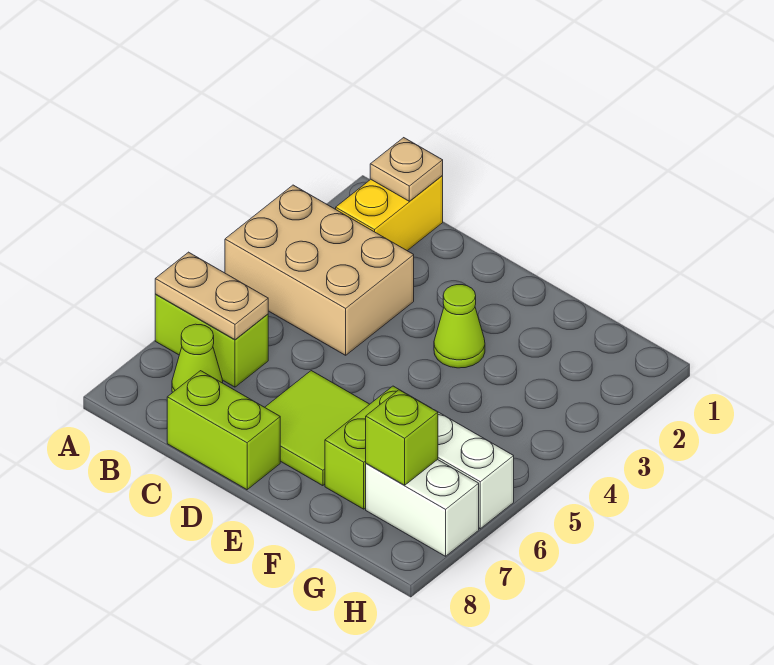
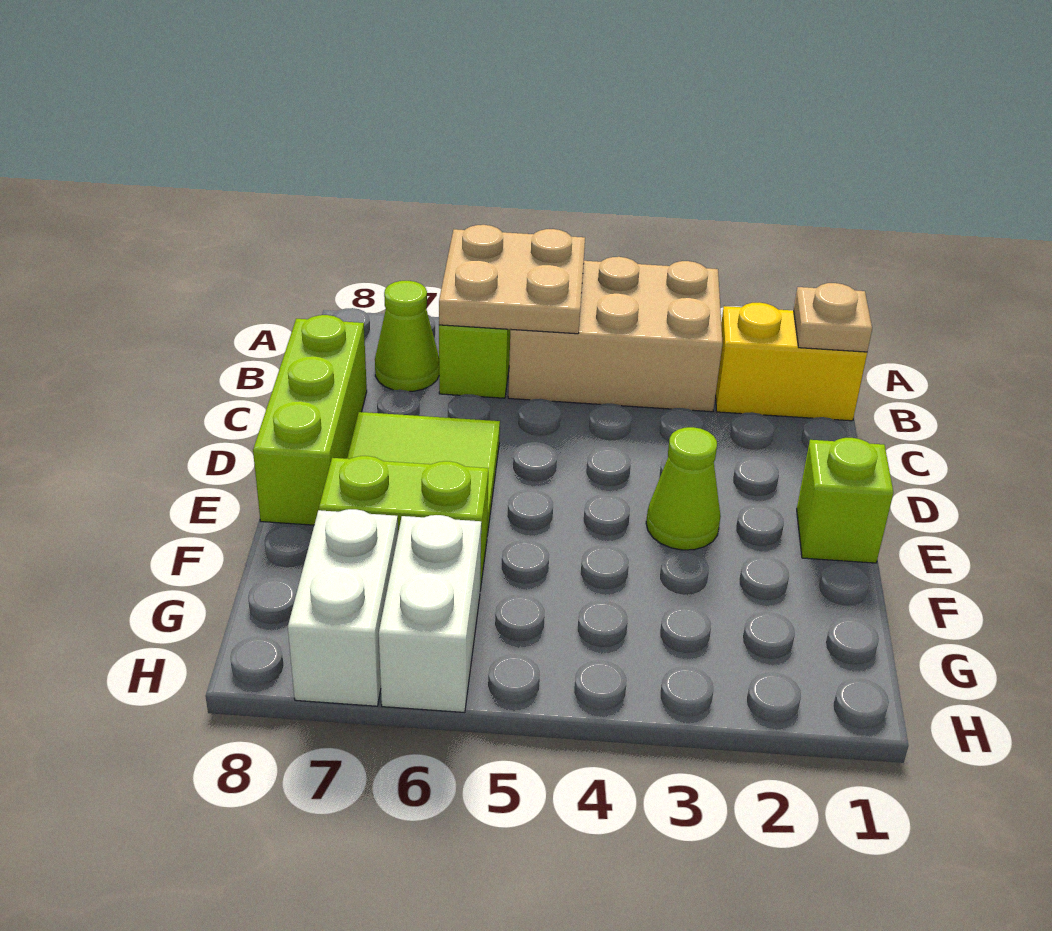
tan 2x3 brick [225,185,414,355] -> tan 2x3 brick turned to [508,257,723,412]
tan 1x2 plate [155,252,268,340] -> tan 2x2 plate [439,225,585,334]
lime 1x2 brick [167,371,280,490] -> lime 1x3 brick [253,315,367,525]
lime 1x1 brick [366,390,438,485] -> lime 1x1 brick moved to [797,438,893,563]

